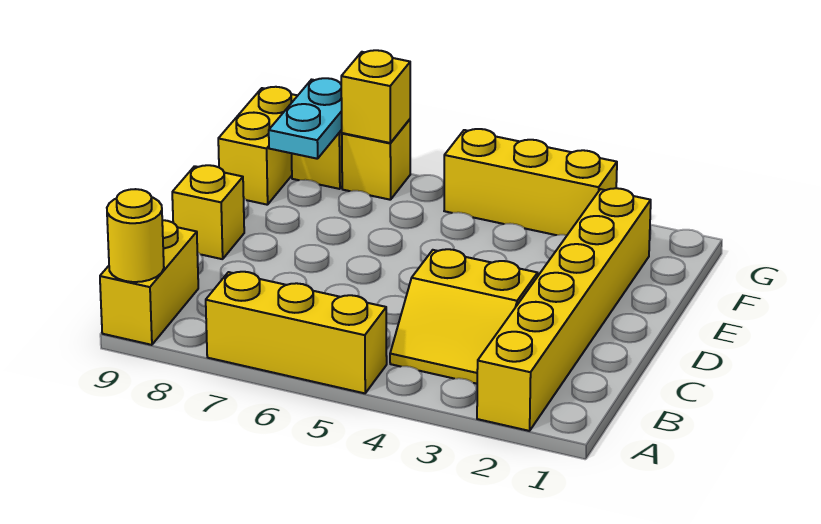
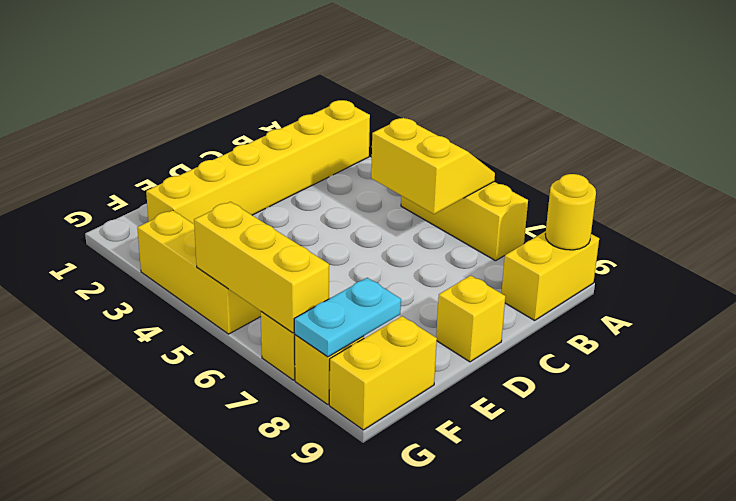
yellow 2x2 slope [390,249,538,384] -> yellow 2x2 slope moved to [371,118,495,214]
yellow 1x1 brick [341,50,410,143] -> yellow 1x3 brick [194,202,329,333]

